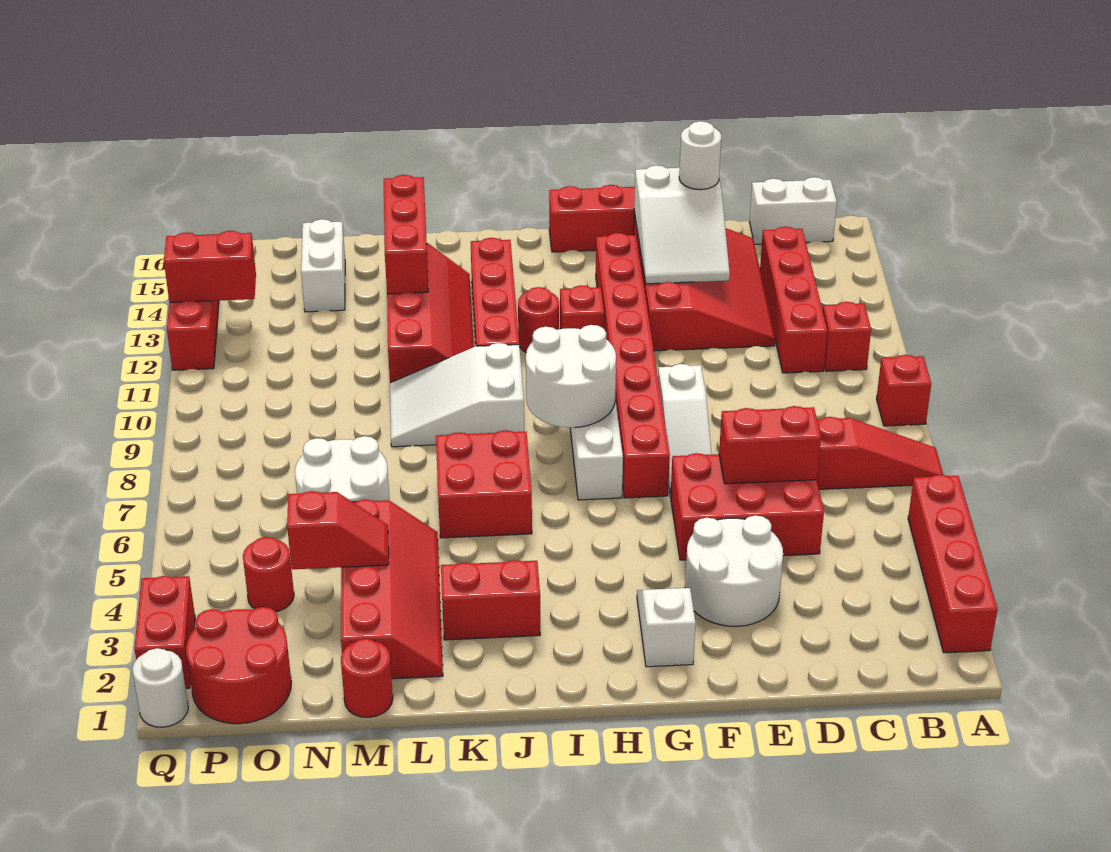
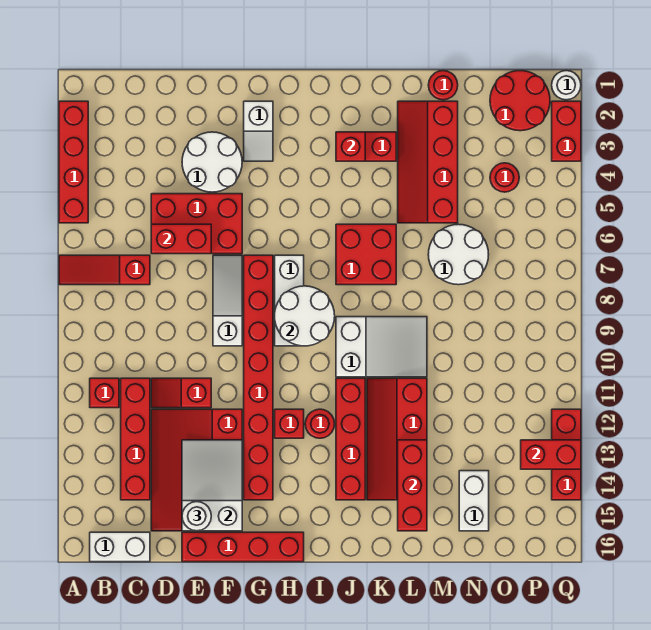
red 1x1 brick [876,355,931,426] -> red 1x1 brick moved to [336,132,365,161]
red 1x2 slope [287,491,389,569] -> red 1x2 slope moved to [151,378,211,408]

